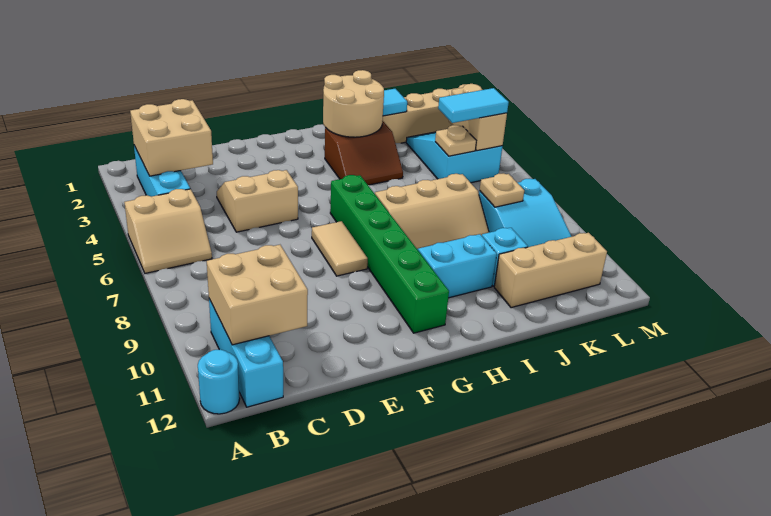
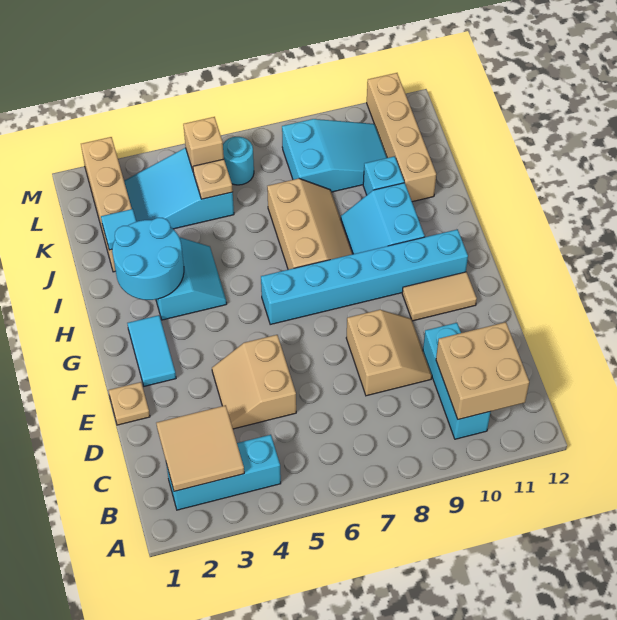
tan 2x2 slope [124,189,212,273] -> tan 2x2 slope moved to [346,310,432,396]
cyan 1x1 round brick [198,350,240,414] -> cyan 1x1 round brick moved to [223,137,254,185]
tan 2x2 brick [130,99,213,176] -> tan 2x2 tile [156,405,244,491]
cyan 1x3 brick [209,299,283,407] -> cyan 1x3 brick turned to [423,323,490,439]
tan 1x2 tile [312,221,368,276] -> tan 1x2 tile moved to [402,272,477,321]
green 1x6 brick [330,175,449,333] -> cyan 1x6 brick [261,229,468,324]
tan 2x2 round brick [323,70,384,137] -> cyan 2x2 round brick [112,218,184,300]
brown 2x2 slope [325,121,403,185] -> cyan 2x2 slope [156,237,227,320]
tan 1x3 brick [494,233,607,308] -> tan 1x4 brick [367,73,436,202]
cyan 1x2 tile [438,88,509,123] -> cyan 1x2 tile moved to [127,315,176,386]
tan 1x1 plate [480,173,524,207] -> tan 1x1 plate moved to [109,382,150,425]
tan 1x2 brick [449,84,507,151] -> tan 1x1 brick [183,117,224,170]

